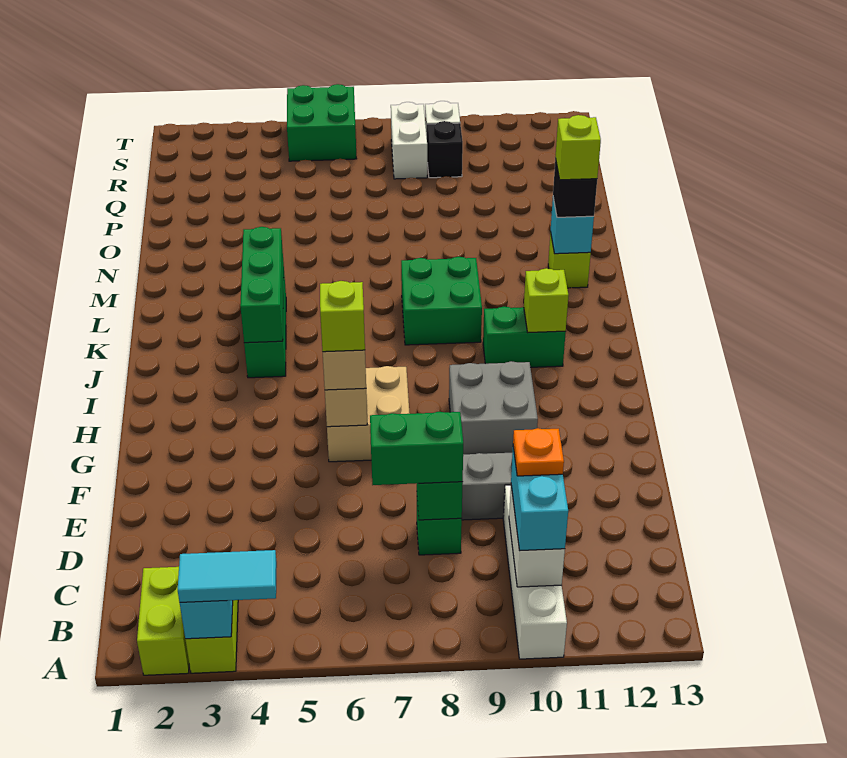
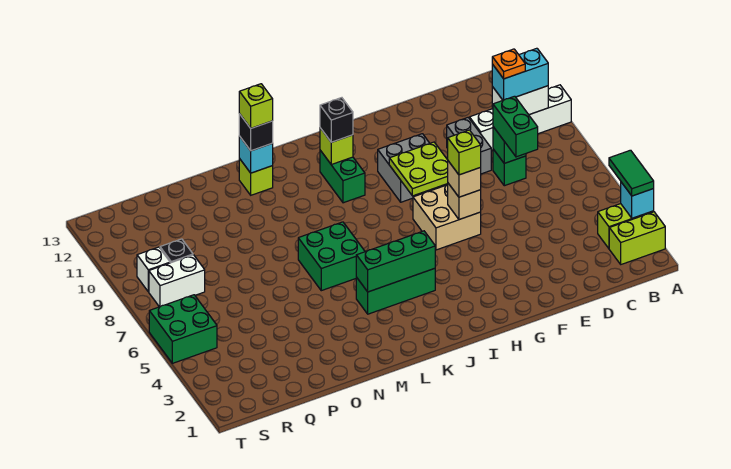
cyan 1x2 tile [178,550,277,602] -> green 1x2 tile [609,150,654,196]
none -> lime 2x2 plate [389,142,448,196]
none -> black 1x1 brick [320,98,353,142]
green 2x2 brick [401,257,482,345] -> green 2x2 brick moved to [298,222,365,291]

